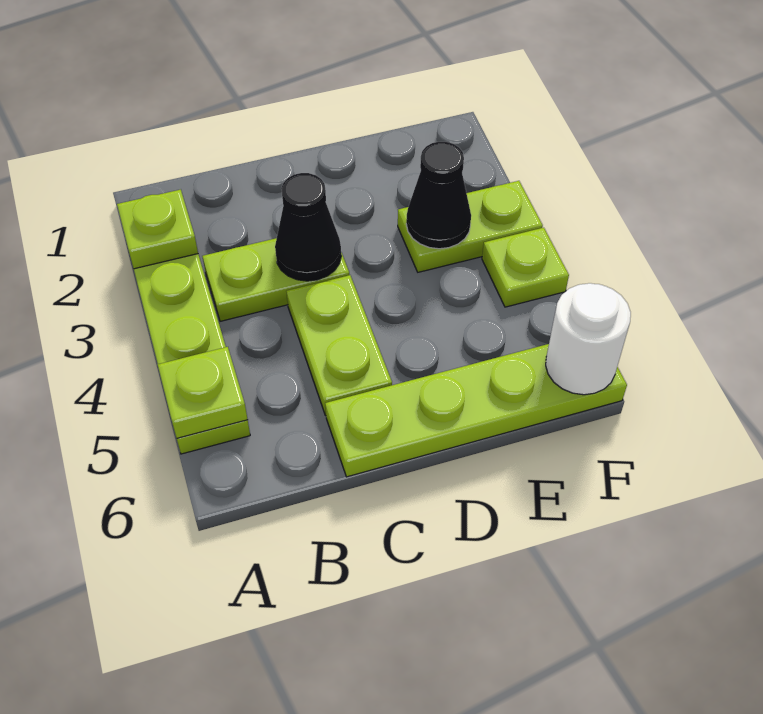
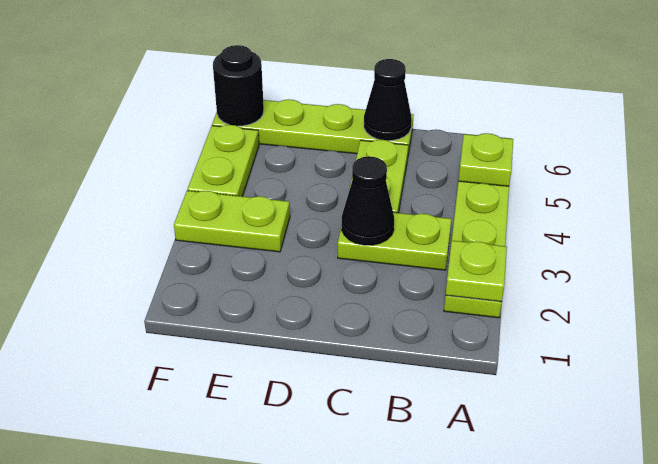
black 1x1 cone [406,142,471,249] -> black 1x1 cone moved to [364,59,412,141]
lime 1x1 plate [482,228,569,307] -> lime 1x2 plate [187,125,259,196]
white 1x1 round brick [546,283,631,395] -> black 1x1 round brick [213,45,264,126]

